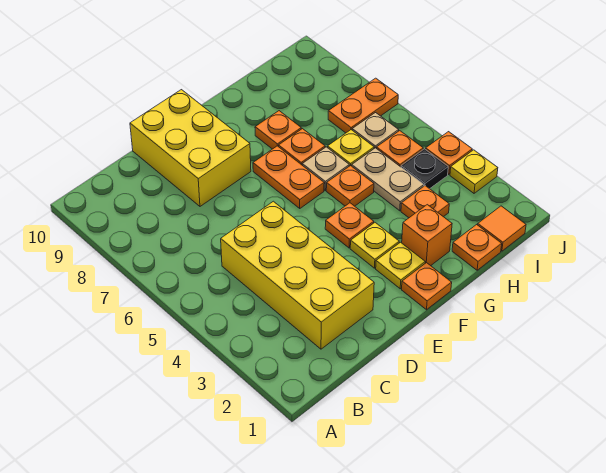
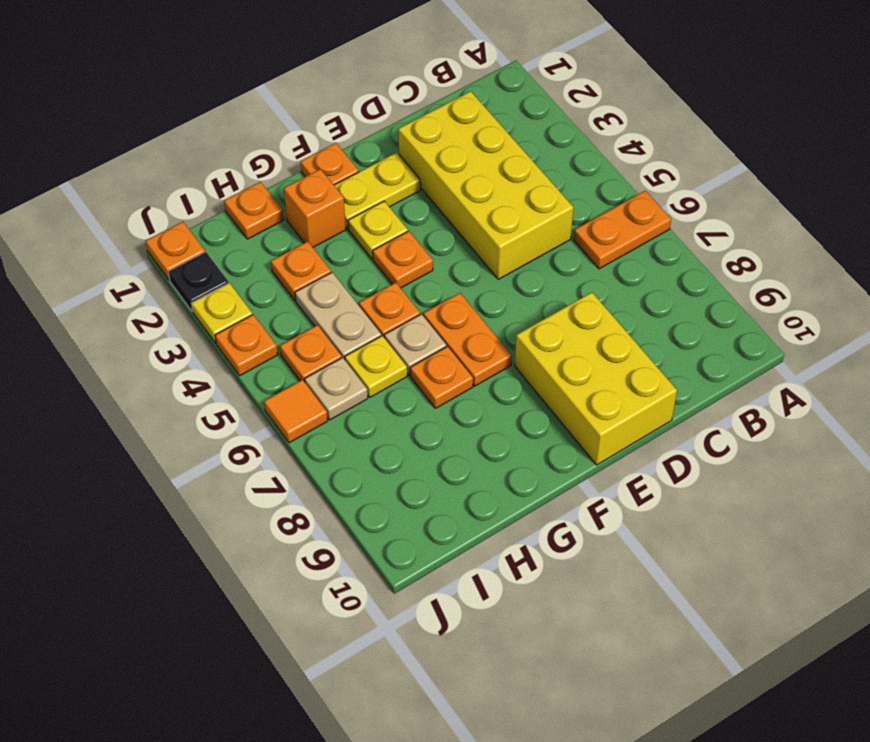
yellow 1x1 plate [376,242,425,289] -> yellow 1x2 plate [334,152,421,229]
orange 1x1 plate [255,111,301,149] -> orange 1x1 plate moved to [146,222,205,280]
orange 1x1 tile [478,206,526,251] -> orange 1x1 tile moved to [264,380,328,443]
black 1x1 plate [401,149,448,189] -> black 1x1 plate moved to [168,252,229,311]
orange 1x2 plate [328,78,398,133] -> orange 1x2 plate moved to [574,191,671,269]

